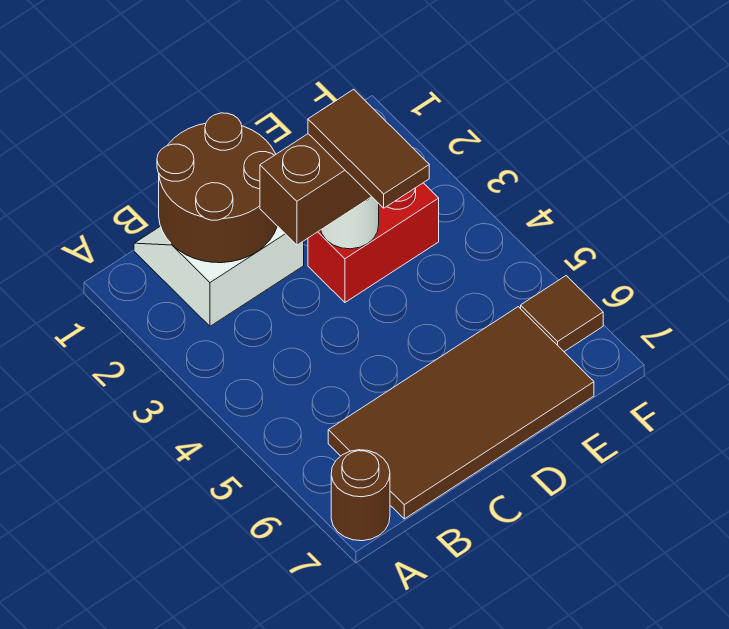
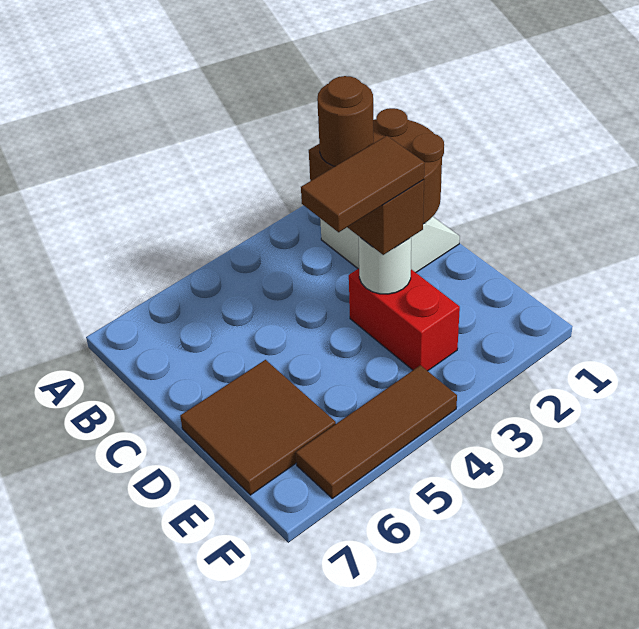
brown 1x1 round brick [331,450,390,541] -> brown 1x1 round brick moved to [317,76,374,166]
brown 2x4 tile [328,307,594,519] -> brown 2x2 tile [180,360,336,495]
brown 1x1 tile [521,276,603,351] -> brown 1x3 tile [296,365,457,498]

